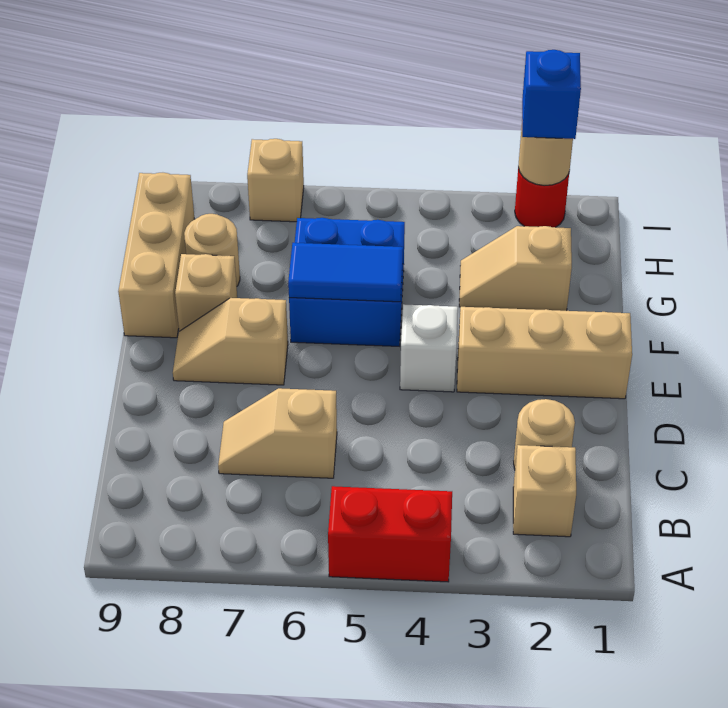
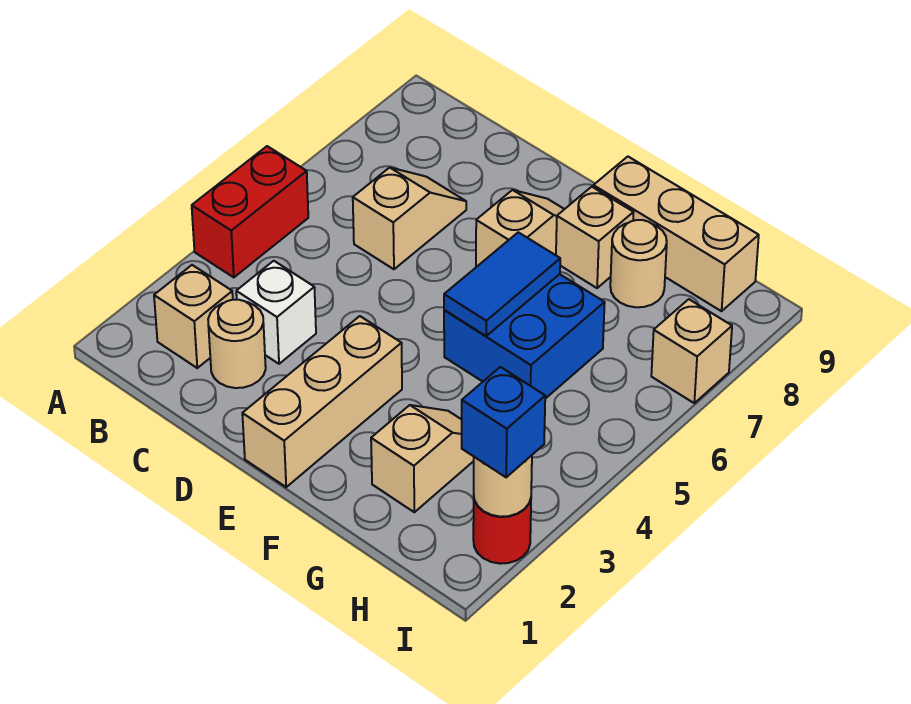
white 1x1 brick [400,304,458,392] -> white 1x1 brick moved to [236,261,316,364]

